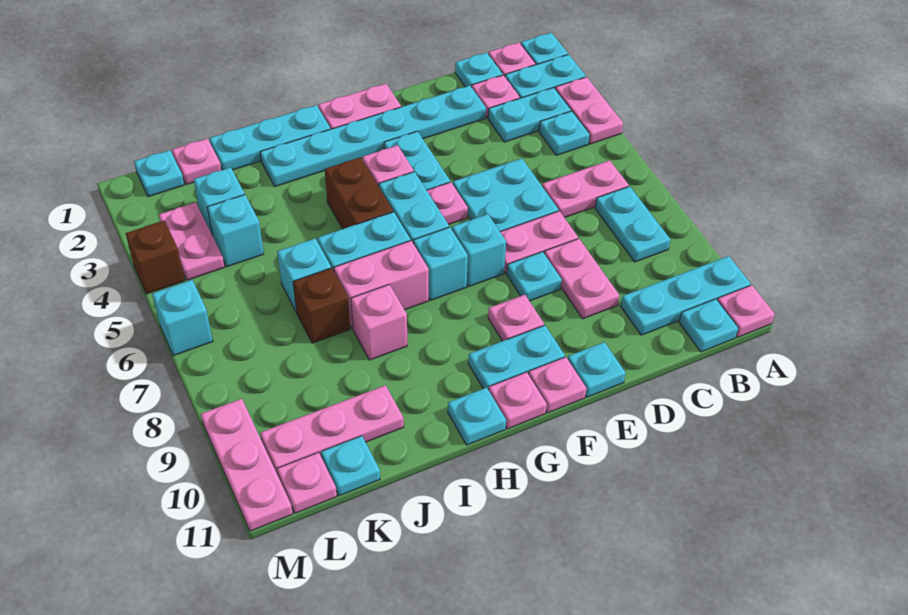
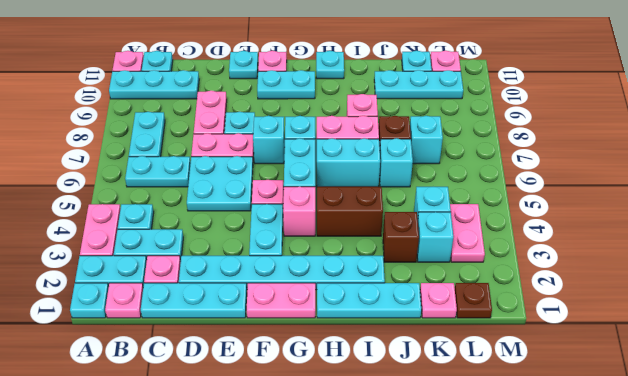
pink 1x2 plate [542,160,629,218] -> cyan 1x2 plate [125,156,191,187]
cyan 1x1 plate [455,53,503,87] -> cyan 1x3 plate [141,283,247,318]
pink 1x1 plate [488,295,544,341] -> none
pink 1x1 plate [489,372,547,429] -> none
brown 1x2 brick [325,157,393,229] -> brown 1x2 brick turned to [317,187,383,236]
pink 1x3 plate [260,385,404,475] -> cyan 1x3 plate [374,70,463,99]
cyan 1x1 plate [134,150,184,197] -> brown 1x1 plate [455,283,492,318]
brown 1x1 brick [126,221,185,294] -> brown 1x1 brick moved to [383,212,419,262]
cyan 1x1 brick [152,280,213,356] -> cyan 1x1 brick moved to [410,116,443,164]
pink 1x3 plate [201,399,293,531] -> none

